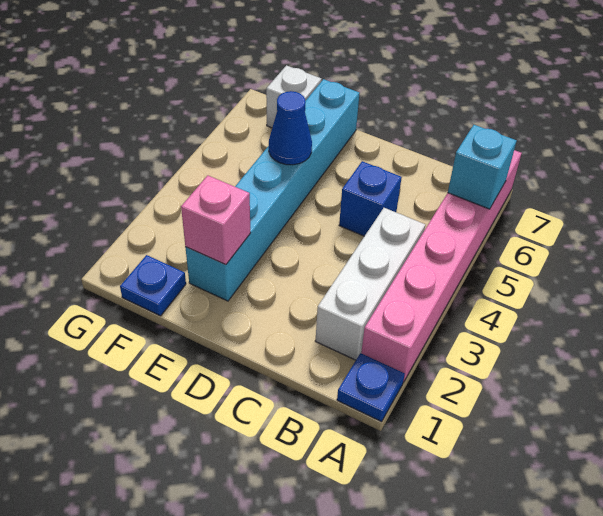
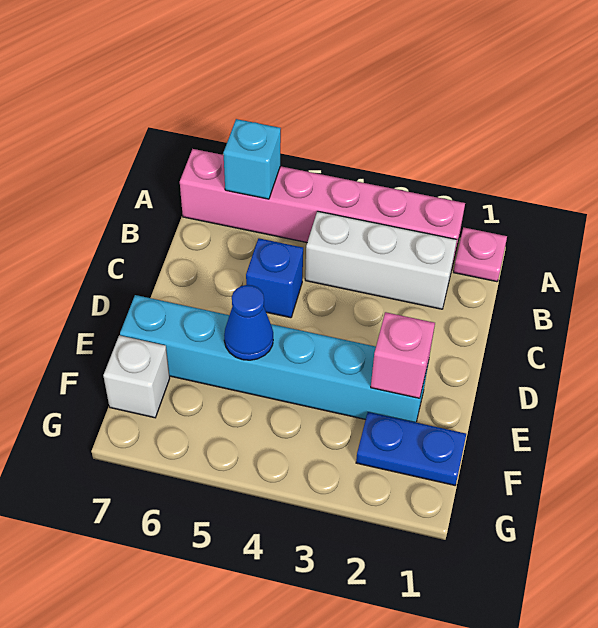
blue 1x1 plate [337,353,405,422] -> pink 1x1 plate [454,228,507,282]
blue 1x1 plate [120,255,186,316] -> blue 1x2 plate [356,412,466,485]

